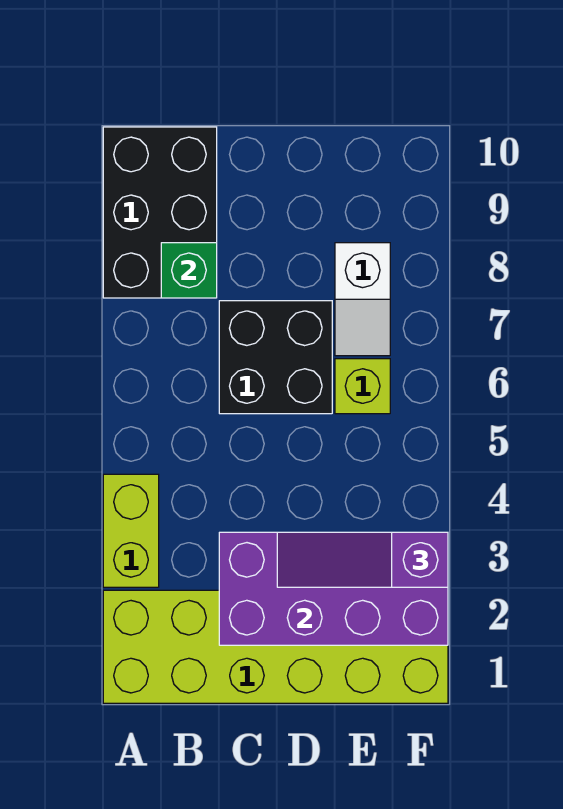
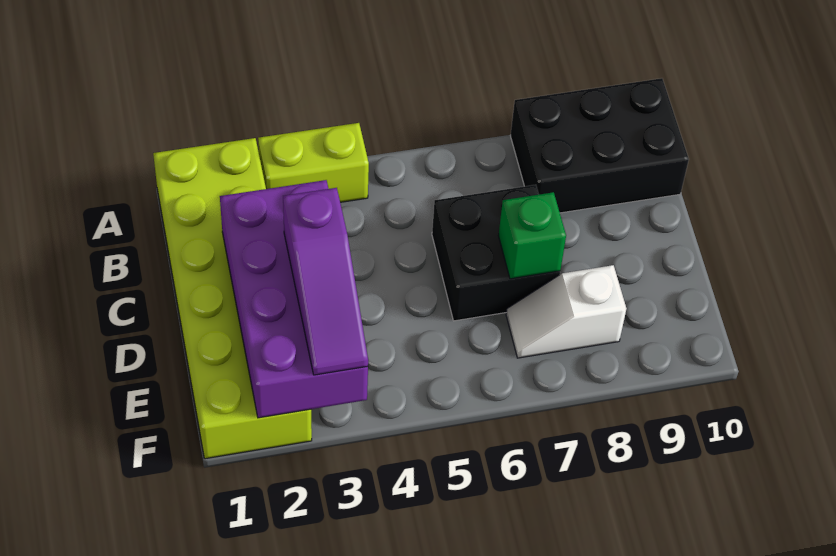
green 1x1 brick [161,243,217,298] -> green 1x1 brick moved to [498,192,566,279]
purple 1x3 slope [277,532,448,587] -> purple 1x3 slope turned to [283,188,368,375]
lime 1x1 brick [335,359,390,414] -> none

